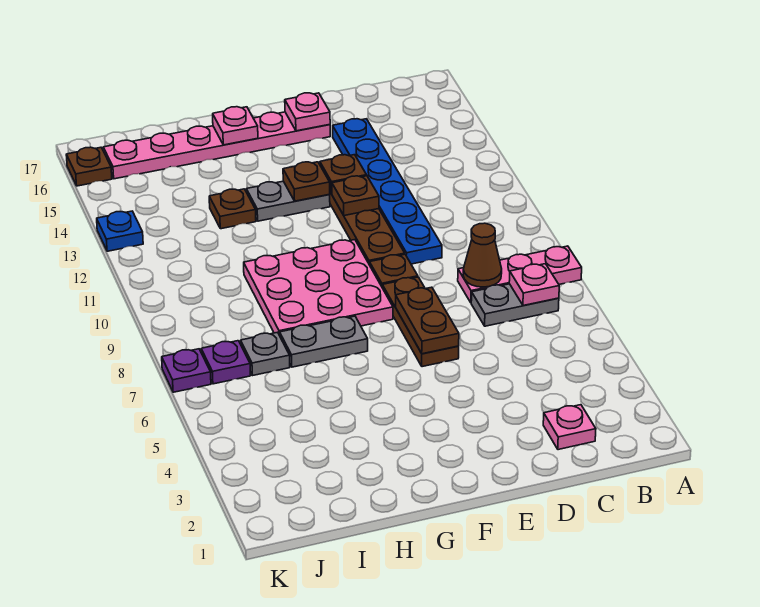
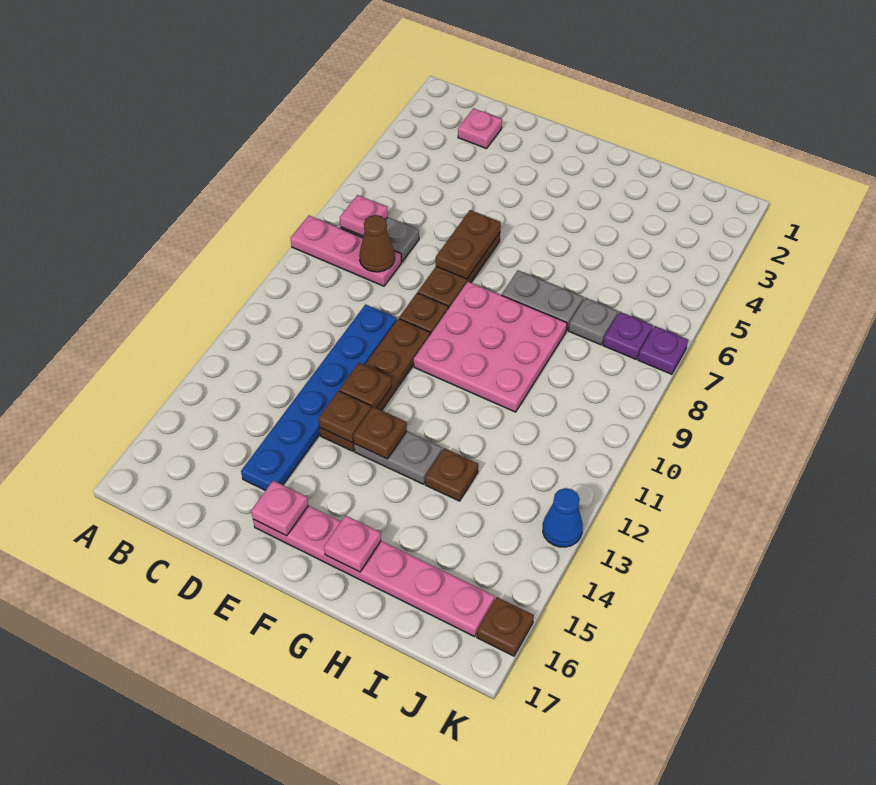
blue 1x1 plate [97,211,143,251] -> blue 1x1 cone [543,488,583,547]

